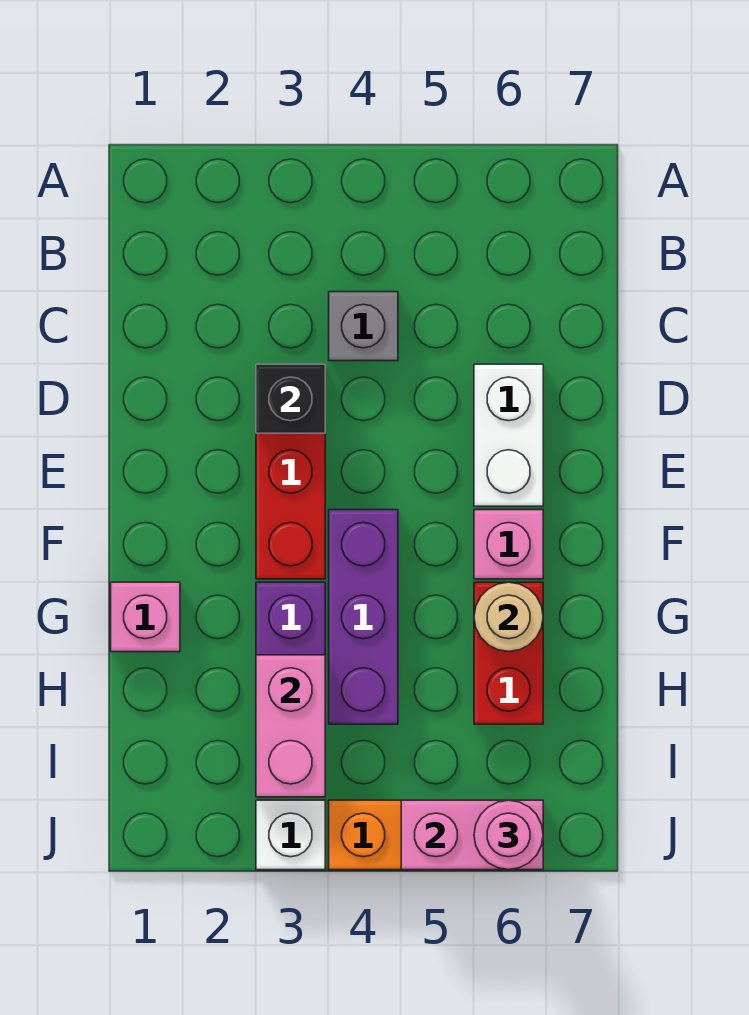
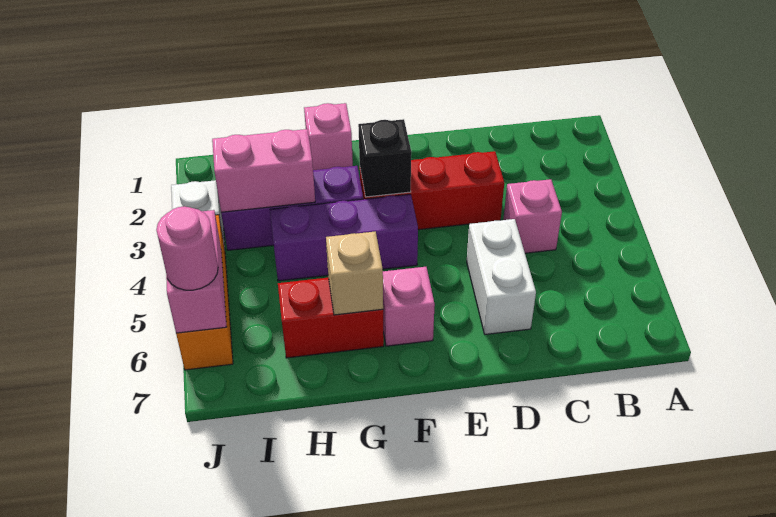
grey 1x1 brick [329,292,398,361] -> pink 1x1 brick [503,179,562,253]
black 1x1 brick [256,364,325,433] -> black 1x1 brick moved to [358,119,411,197]
white 1x2 brick [474,364,543,506] -> white 1x2 brick turned to [467,219,536,334]
tan 1x1 round brick [474,582,543,651] -> tan 1x1 brick [326,231,383,315]

